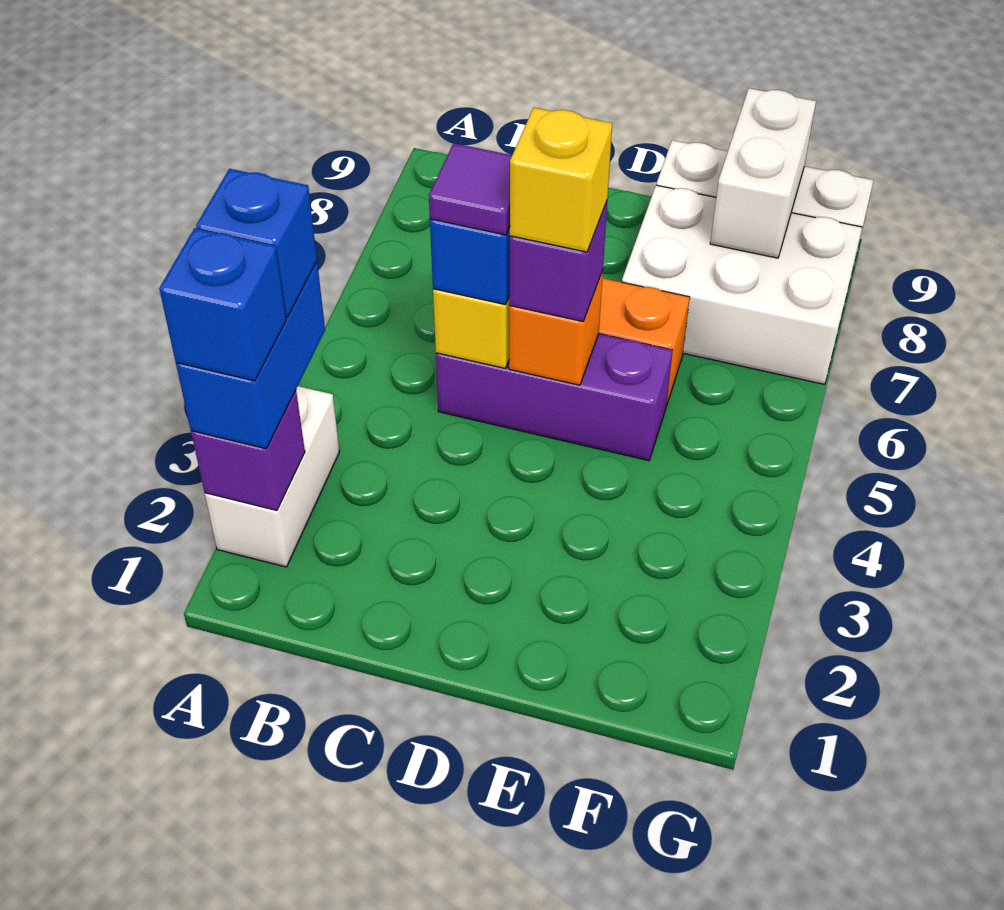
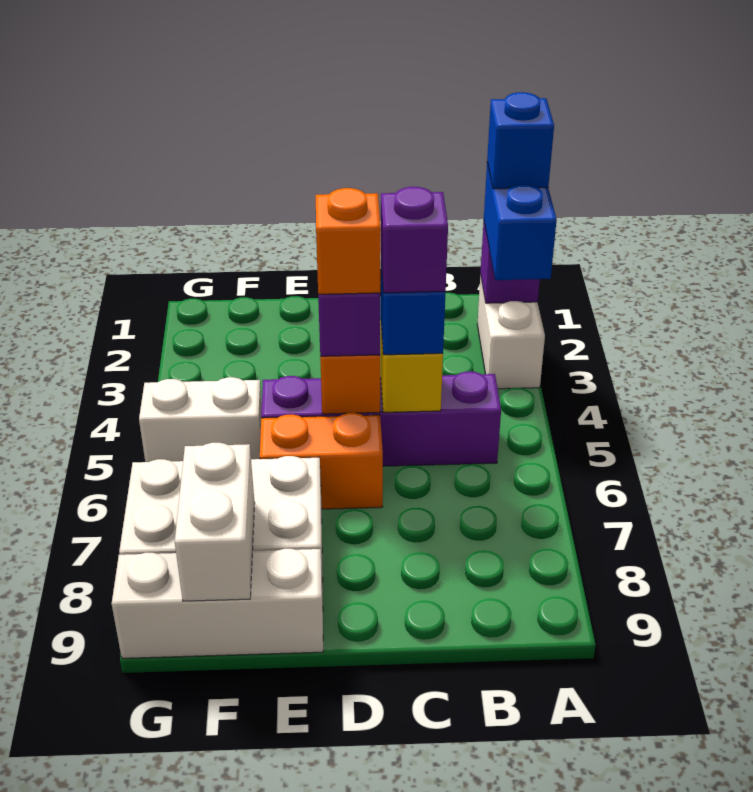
blue 1x1 brick [196,169,317,317] -> none
purple 1x3 brick [436,334,673,461] -> purple 1x4 brick [261,371,501,466]
purple 1x1 tile [429,143,512,235] -> purple 1x1 brick [381,187,448,293]
yellow 1x1 brick [510,108,612,252] -> orange 1x1 brick [316,188,381,294]
none -> white 1x2 brick [139,377,262,462]

